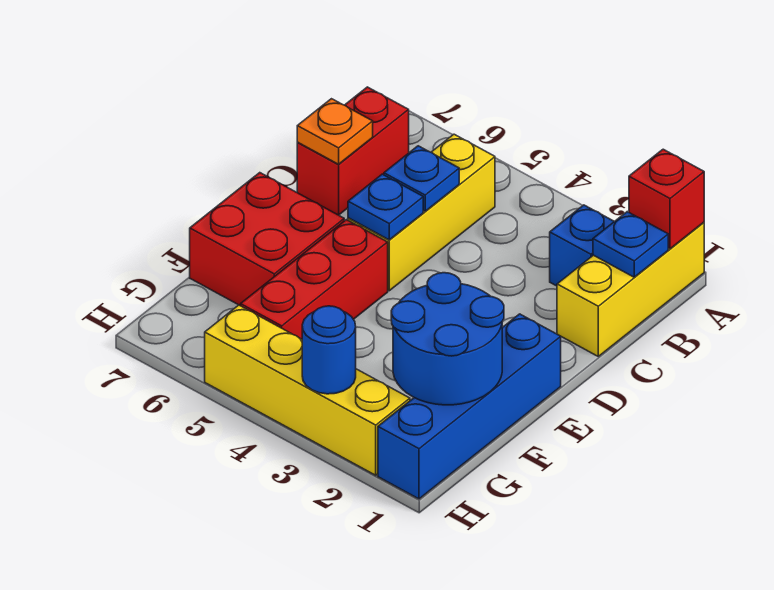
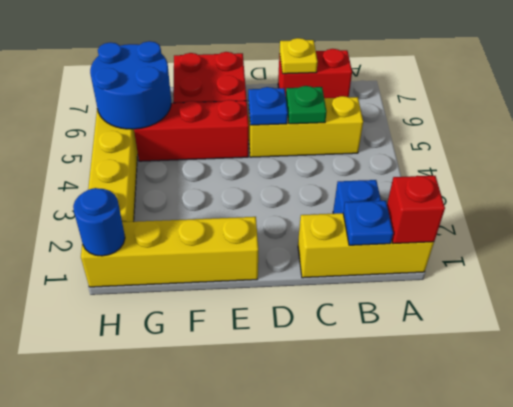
blue 1x1 plate [384,146,459,211] -> green 1x1 plate [286,86,327,124]
orange 1x1 plate [297,99,373,164] -> yellow 1x1 plate [280,38,318,74]
blue 1x4 brick [378,314,561,499] -> yellow 1x4 brick [81,217,258,287]
blue 2x2 round brick [391,273,504,405] -> blue 2x2 round brick moved to [90,41,171,129]
blue 1x1 round brick [302,306,356,394] -> blue 1x1 round brick moved to [73,188,125,256]

